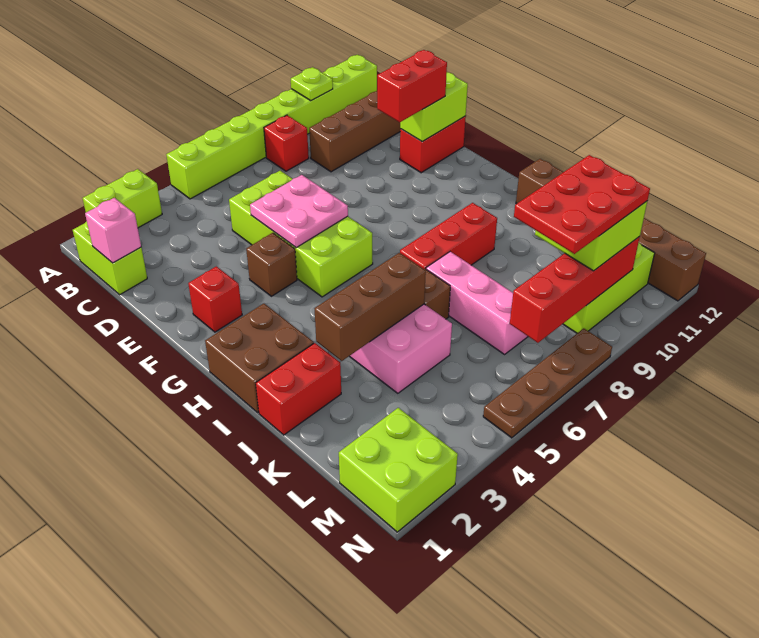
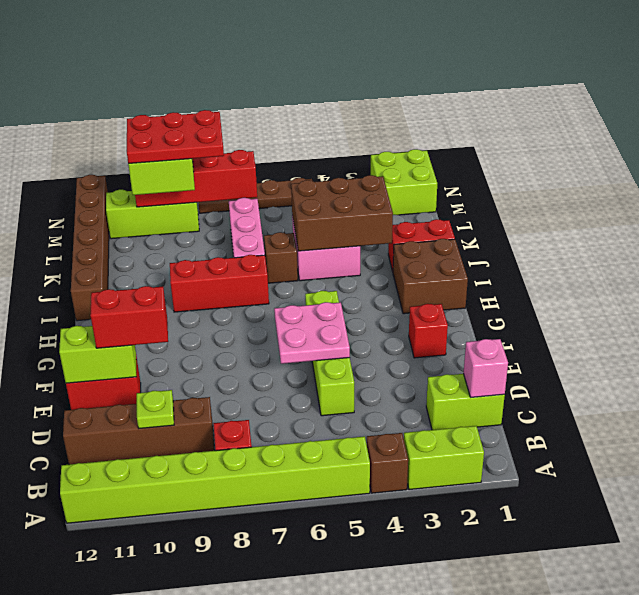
lime 1x1 plate [291,67,333,101] -> lime 1x1 plate moved to [137,390,174,428]
lime 1x2 brick [73,221,147,295] -> lime 1x2 brick turned to [426,374,505,430]
lime 2x4 brick [229,171,373,297] -> lime 1x4 brick [305,291,354,416]
brown 1x1 brick [246,233,297,296] -> brown 1x1 brick moved to [367,433,408,493]
brown 1x3 brick [314,253,426,361] -> brown 2x3 brick [291,175,393,251]

